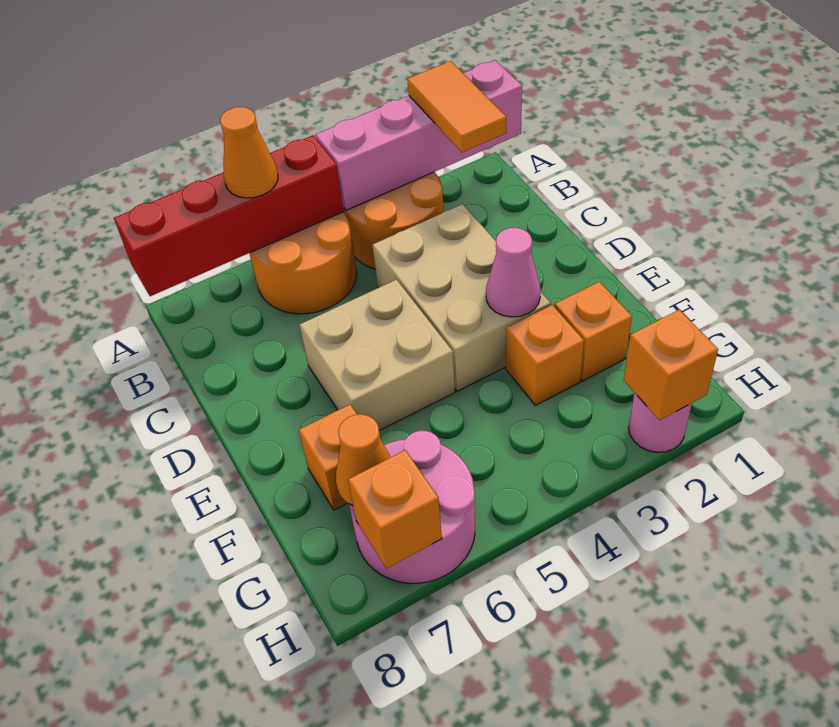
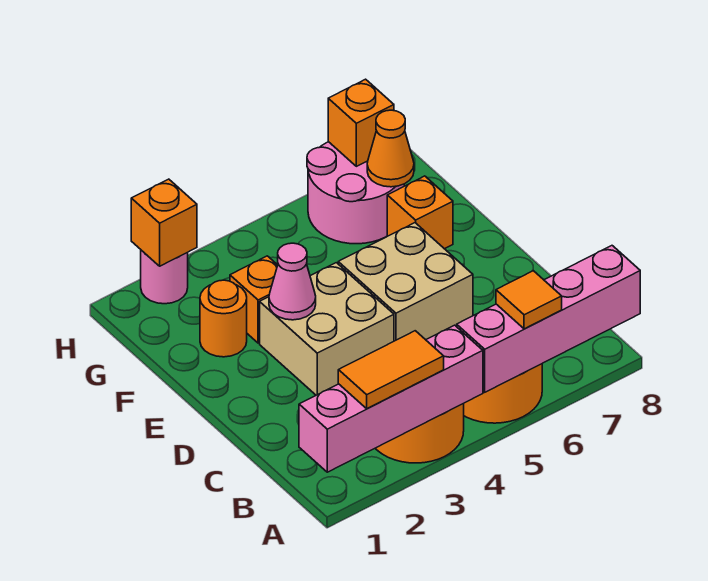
orange 1x2 tile [407,61,506,152] -> orange 1x2 tile turned to [338,331,444,408]
red 1x4 brick [114,136,344,296] -> pink 1x4 brick [457,246,640,392]
orange 1x1 cone [220,107,278,198] -> orange 1x1 tile [496,271,562,329]
tan 2x3 brick [373,204,551,391] -> tan 2x2 brick [260,263,394,395]
orange 1x1 brick [555,282,632,381] -> orange 1x1 round brick [200,280,247,357]

